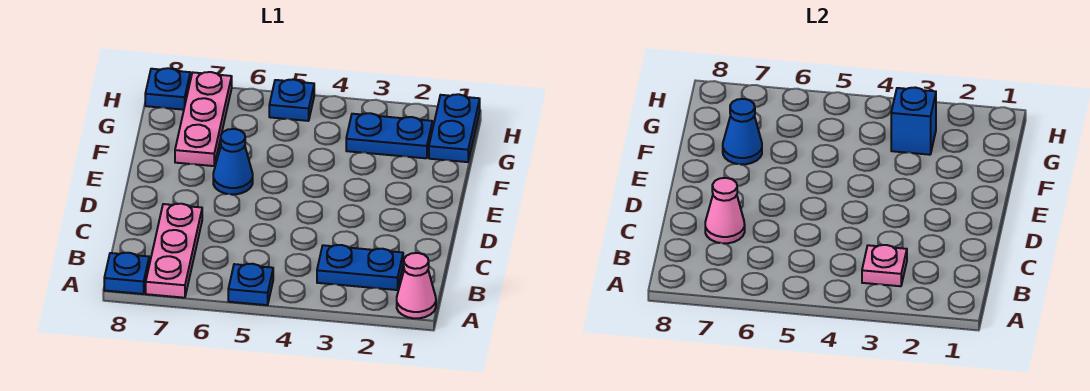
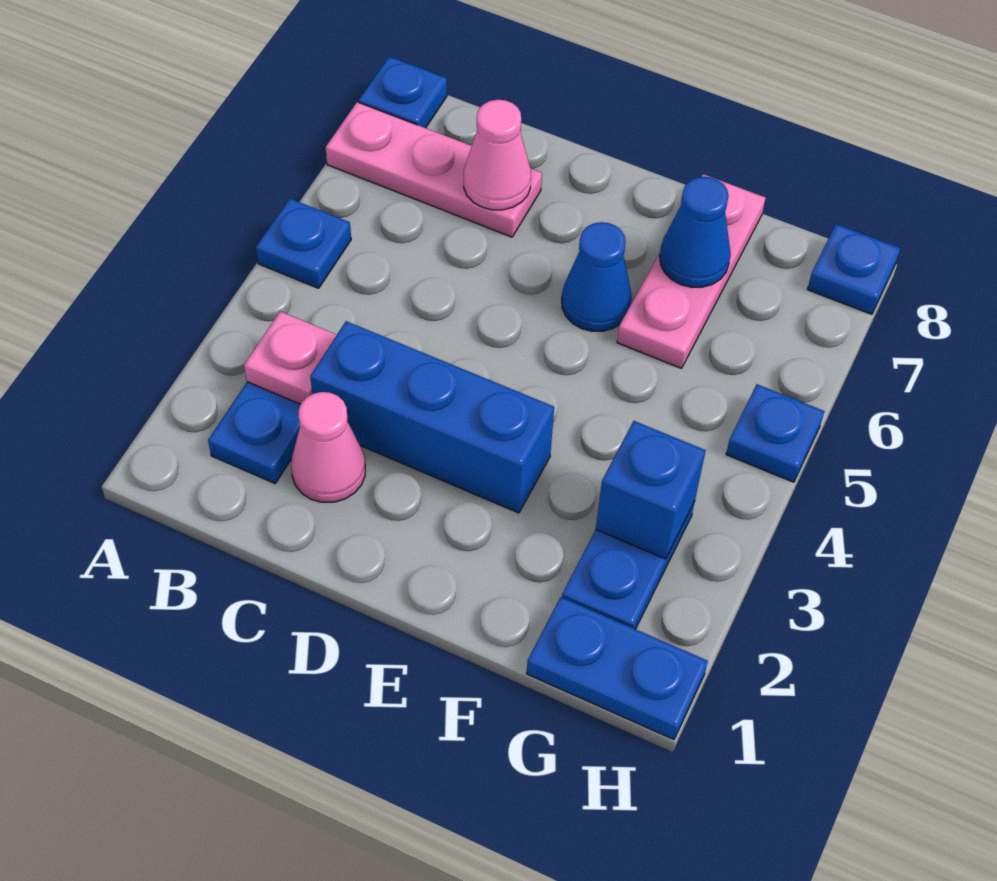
pink 1x1 cone [397,253,436,318] -> pink 1x1 cone moved to [291,392,365,502]
none -> blue 1x3 brick [310,321,554,513]
pink 1x3 plate [175,72,232,166] -> pink 1x3 plate turned to [617,174,765,368]

